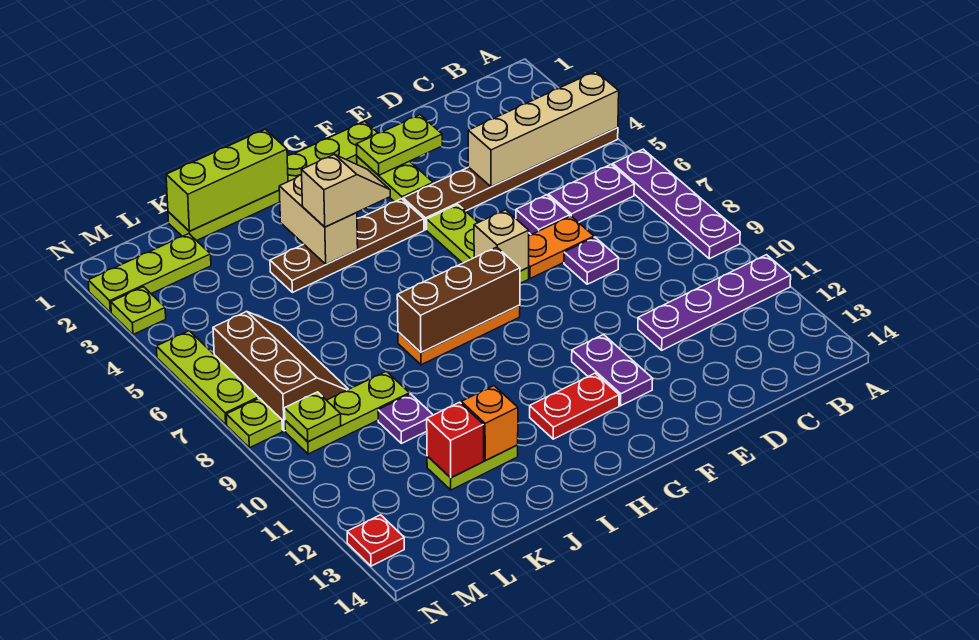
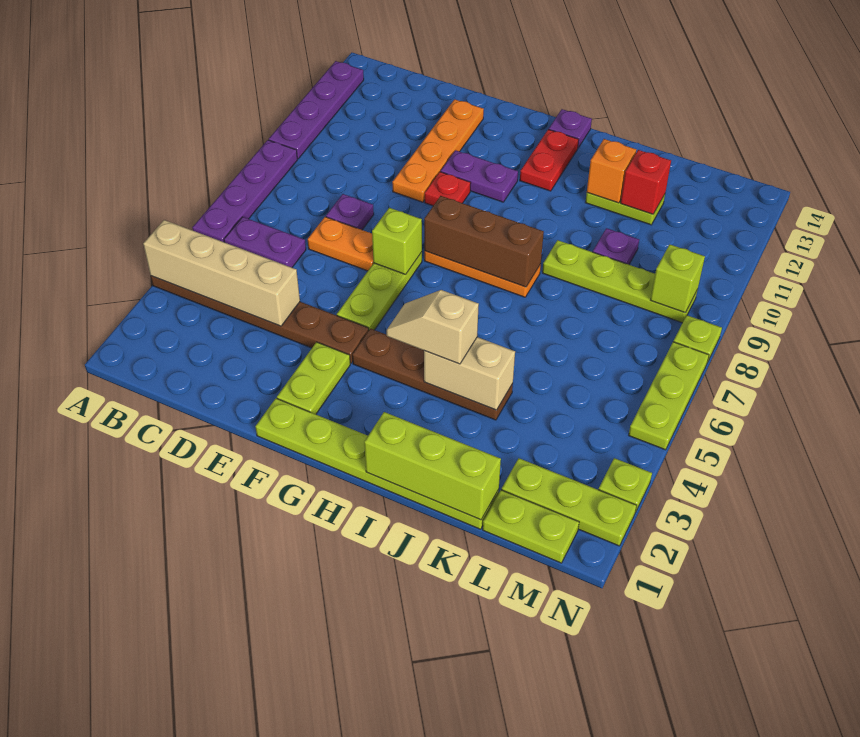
purple 1x4 plate [638,255,791,350] -> purple 1x4 plate turned to [269,61,364,159]
purple 1x1 plate [516,195,570,235] -> purple 1x1 plate moved to [549,109,592,148]
lime 1x2 plate [357,115,442,175] -> lime 1x2 plate moved to [483,490,579,563]
none -> orange 1x4 plate [392,99,484,202]
tan 1x1 brick [474,210,529,271] -> lime 1x1 brick [372,208,422,274]
purple 1x2 plate [572,335,653,406] -> purple 1x2 plate turned to [441,150,518,202]
red 1x2 plate [530,373,619,439] -> red 1x2 plate turned to [520,129,579,191]
tan 1x2 brick [279,175,358,264] -> tan 1x2 brick turned to [424,337,515,410]
lime 1x3 plate [285,371,410,454] -> lime 1x4 plate [542,240,697,323]
brown 2x3 slope [213,311,348,431] -> none
lime 1x1 plate [285,392,341,442] -> lime 1x1 brick [650,244,705,313]
red 1x1 plate [347,515,404,566] -> red 1x1 plate moved to [425,172,471,206]

